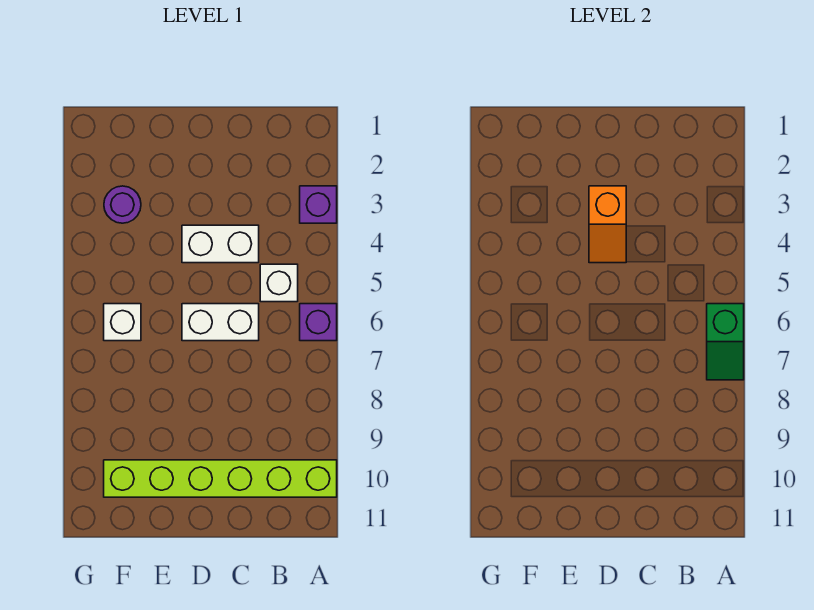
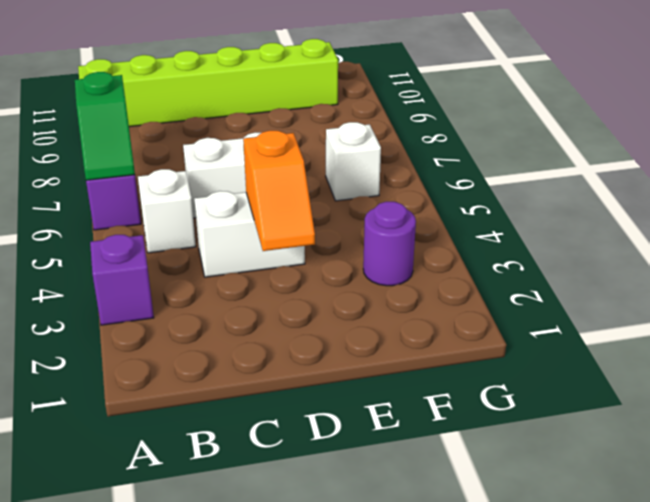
green 1x2 slope [707,304,744,380] -> green 1x2 slope turned to [75,72,135,180]
orange 1x2 slope [589,186,626,263] -> orange 1x2 slope turned to [243,131,315,251]

